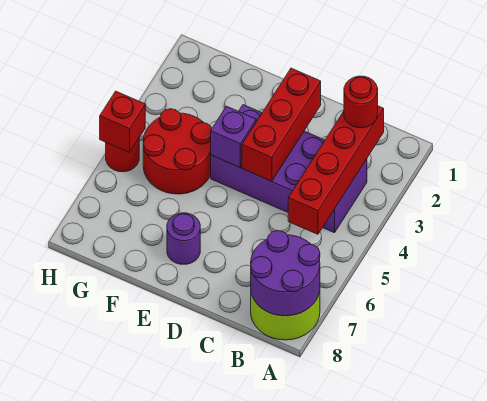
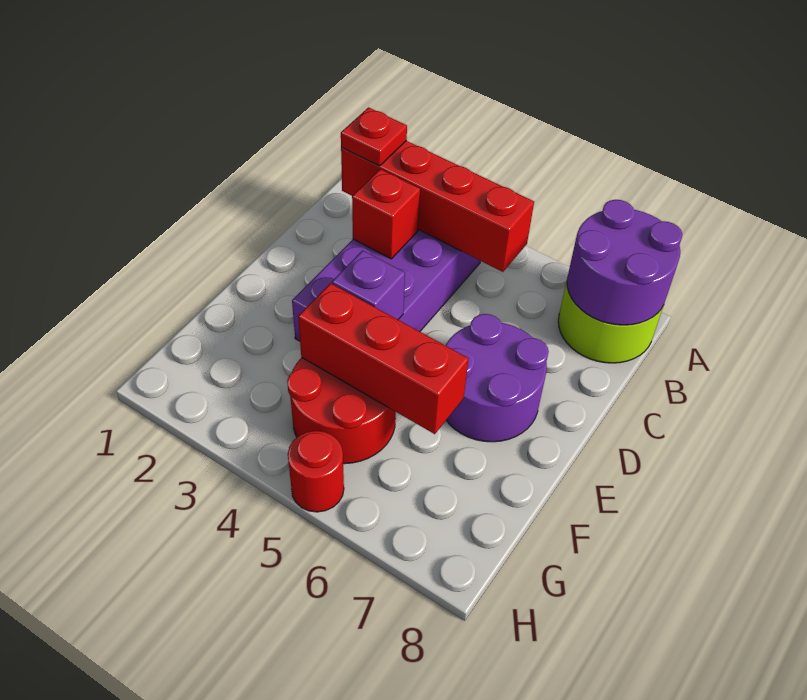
red 1x1 round brick [344,76,378,128] -> red 1x1 plate [341,107,407,166]
red 1x3 brick [242,68,321,181] -> red 1x3 brick moved to [298,283,469,434]
purple 1x1 round brick [167,213,200,264] -> purple 2x2 round brick [446,314,549,442]
red 1x1 brick [100,91,145,152] -> red 1x1 brick moved to [352,169,420,259]

